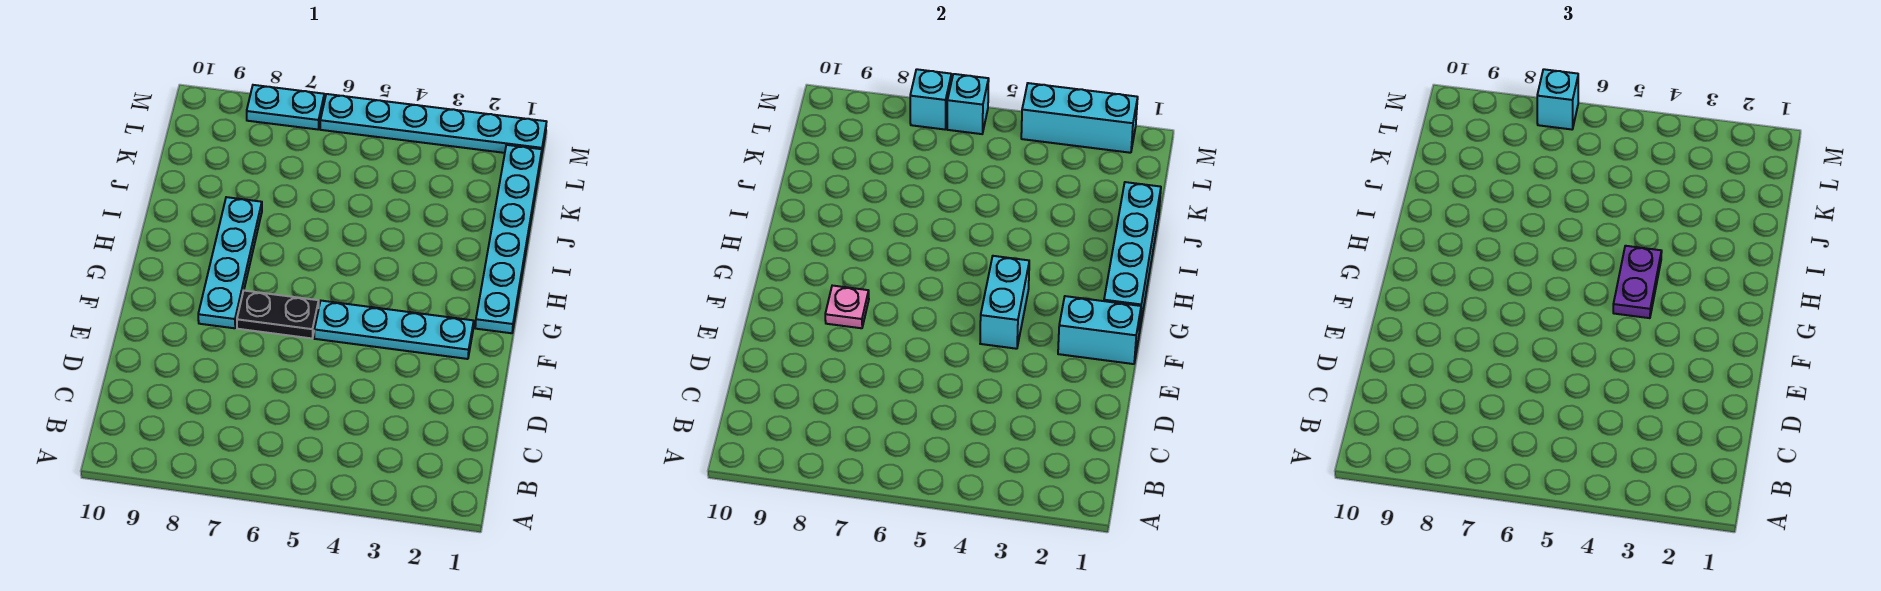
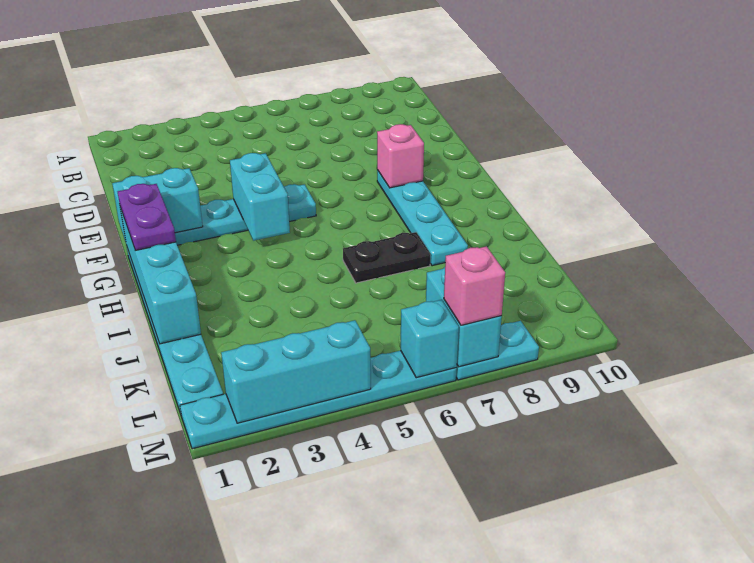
black 1x2 plate [237,291,319,338] -> black 1x2 plate moved to [343,232,430,283]
pink 1x1 plate [825,286,869,328] -> pink 1x1 brick [377,124,424,188]
purple 1x2 plate [1613,246,1662,318] -> purple 1x2 plate moved to [118,184,176,250]
cyan 1x1 brick [910,69,951,129] -> cyan 1x2 brick [426,267,502,367]
cyan 1x1 brick [1537,69,1578,129] -> pink 1x1 brick [444,246,505,325]

